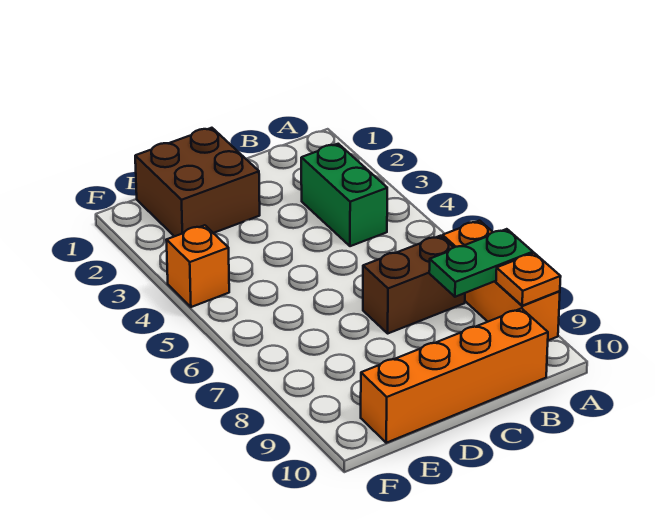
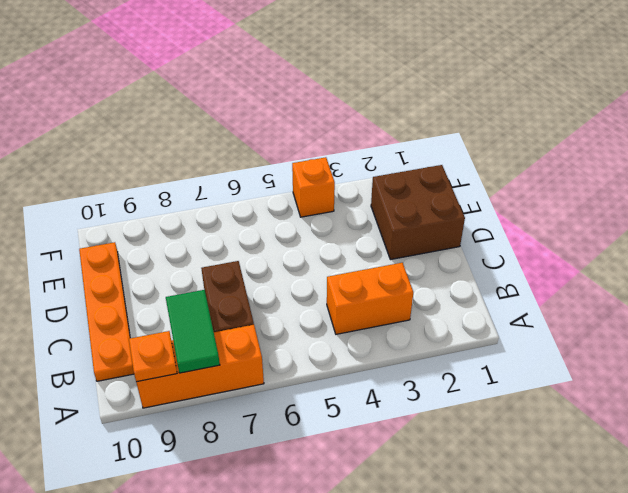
green 1x2 plate [429,229,533,297] -> green 1x2 tile [166,290,220,373]
green 1x2 brick [301,144,387,246] -> orange 1x2 brick [327,263,413,334]
orange 1x4 brick [361,308,548,443] -> orange 1x4 plate [79,242,134,381]

